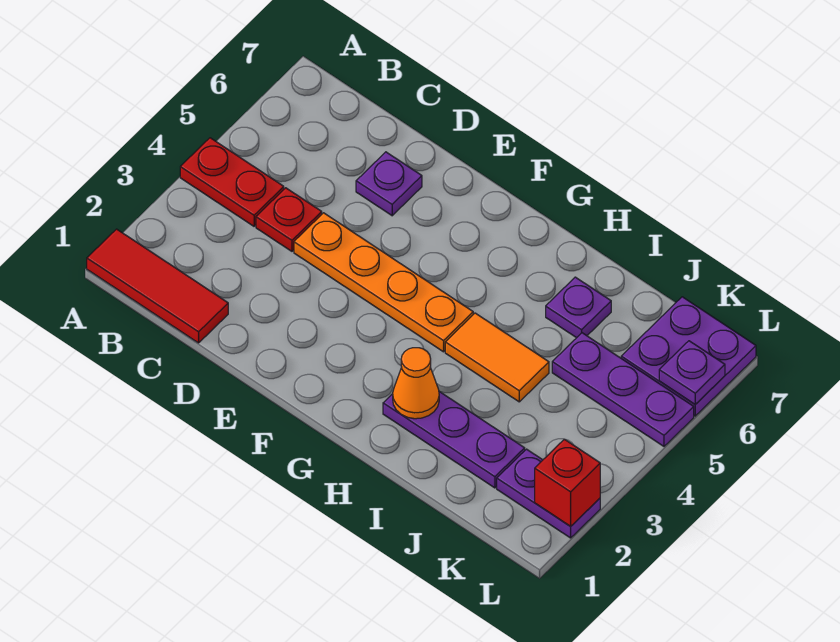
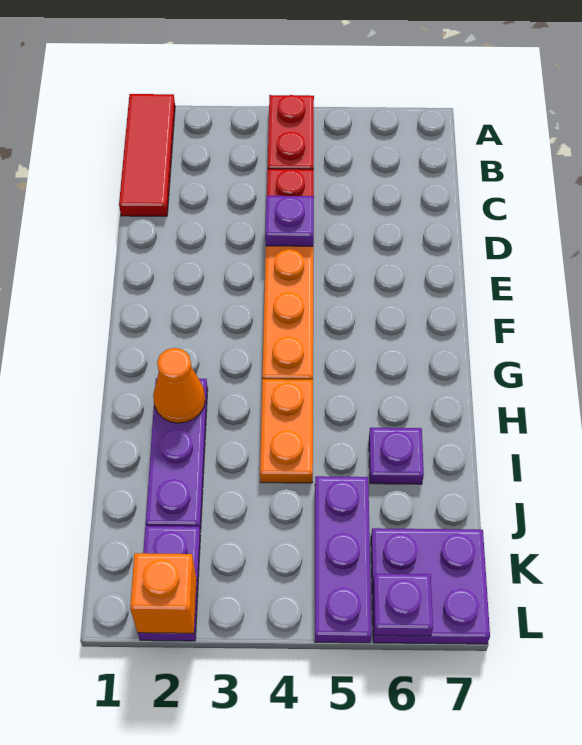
purple 1x1 plate [356,152,422,216] -> purple 1x1 plate moved to [265,196,314,246]
orange 1x2 tile [445,313,549,402] -> orange 1x2 plate [260,379,313,483]
red 1x1 brick [535,439,600,526] -> orange 1x1 brick [130,553,197,633]

